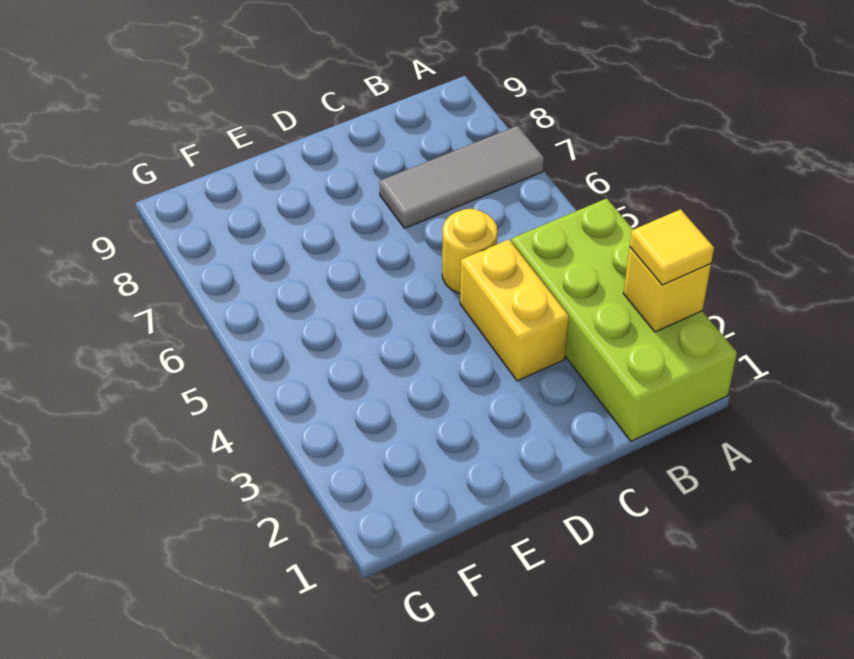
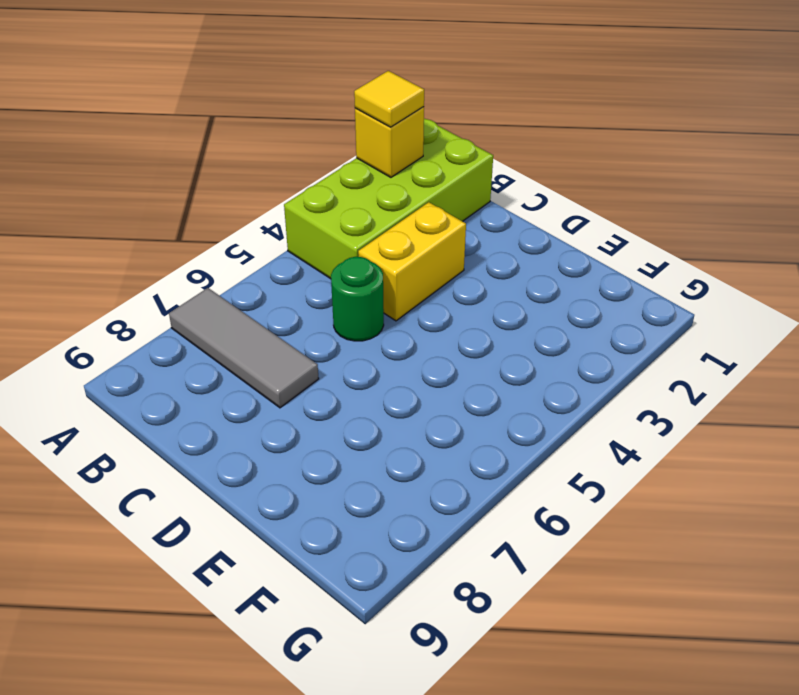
yellow 1x1 round brick [442,209,497,293] -> green 1x1 round brick [331,257,384,341]

